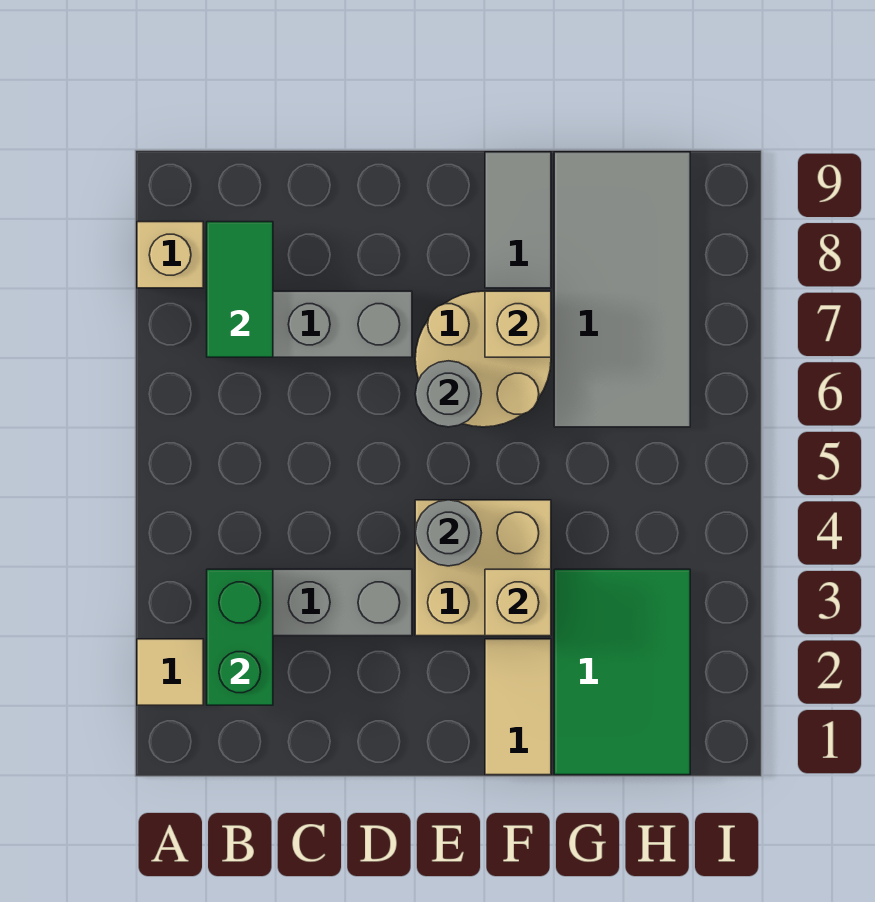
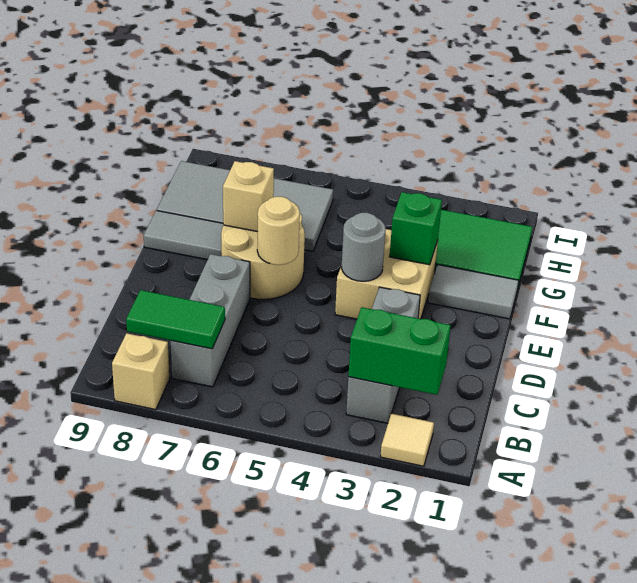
grey 1x1 round brick [415,361,481,427] -> tan 1x1 round brick [257,197,300,265]
tan 1x2 tile [485,639,551,775] -> grey 1x2 tile [428,265,519,319]
tan 1x1 brick [485,569,551,636] -> green 1x1 brick [390,192,442,265]

